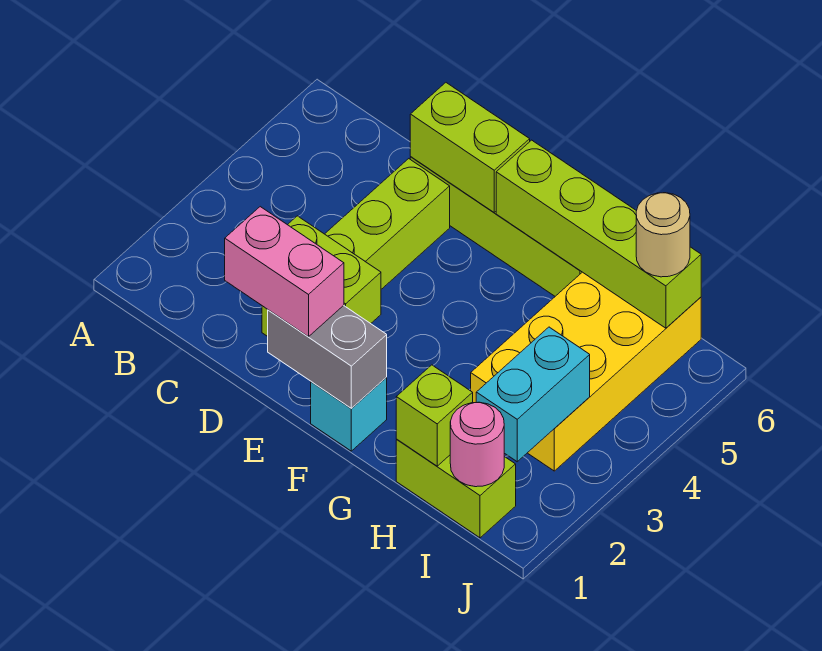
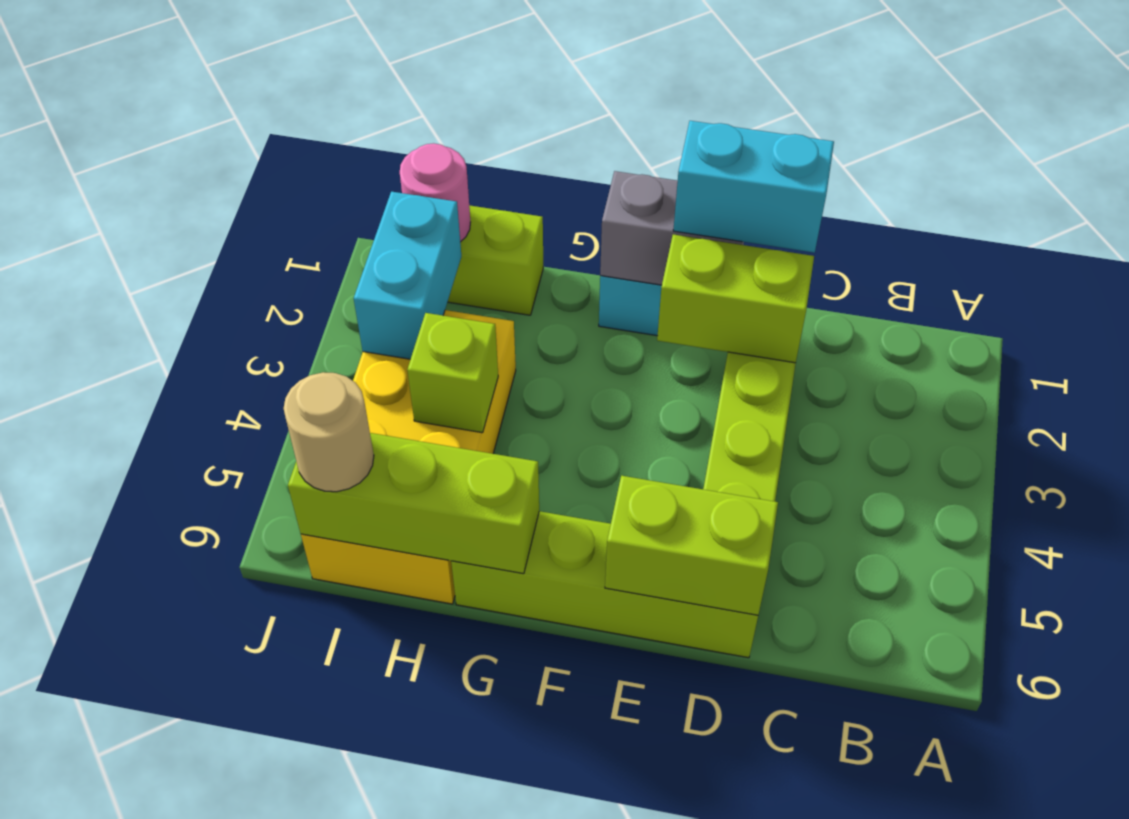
pink 1x2 brick [225,207,344,337] -> cyan 1x2 brick [673,121,834,253]
lime 1x4 brick [496,140,701,328] -> lime 1x3 brick [288,433,539,574]
lime 1x1 brick [396,365,473,466] -> lime 1x1 brick moved to [407,313,498,433]

